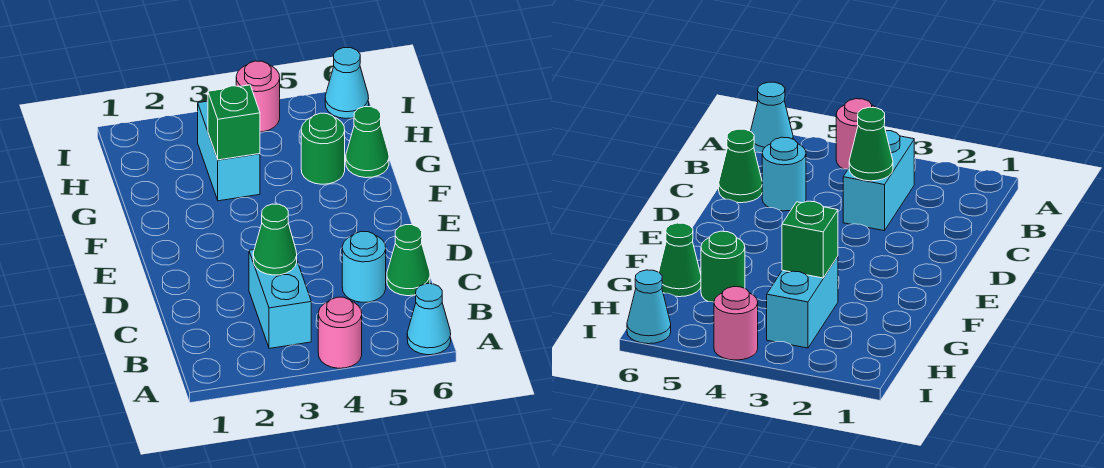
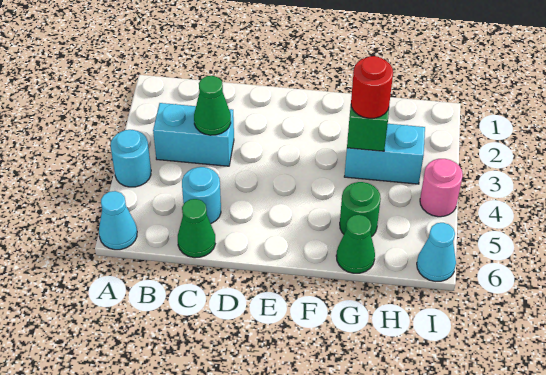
pink 1x1 round brick [318,297,362,368] -> cyan 1x1 round brick [111,130,151,187]
none -> red 1x1 round brick [351,56,393,118]

